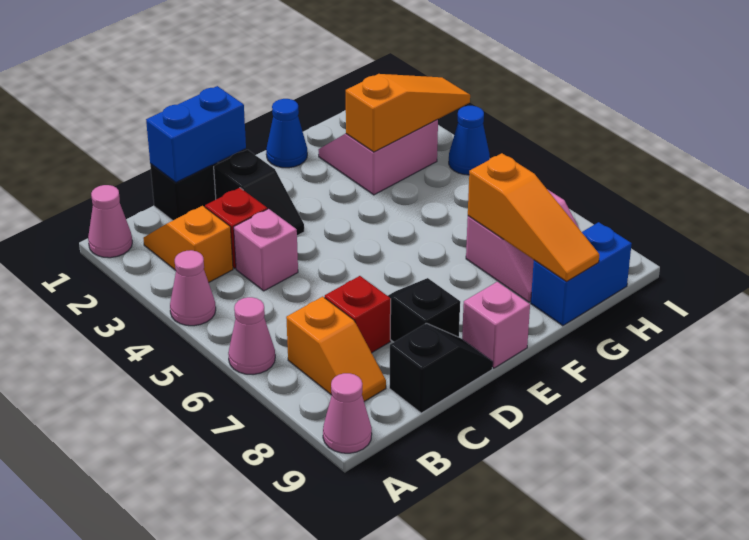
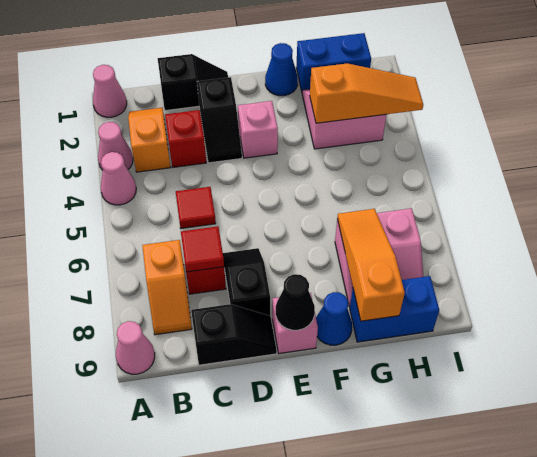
pink 1x1 cone [228,297,275,374] -> pink 1x1 cone moved to [98,122,133,170]
blue 1x2 brick [146,86,246,182] -> blue 1x2 brick moved to [296,33,371,91]
pink 1x1 brick [234,209,298,291] -> pink 1x1 brick moved to [238,101,278,158]
none -> red 1x1 tile [176,187,216,229]
none -> red 1x1 tile [181,226,224,272]
none -> black 1x1 cone [276,274,315,330]
orange 1x3 slope [468,153,599,282] -> orange 1x3 slope turned to [337,209,405,321]
blue 1x1 cone [449,106,490,175] -> blue 1x1 cone moved to [316,292,352,345]

